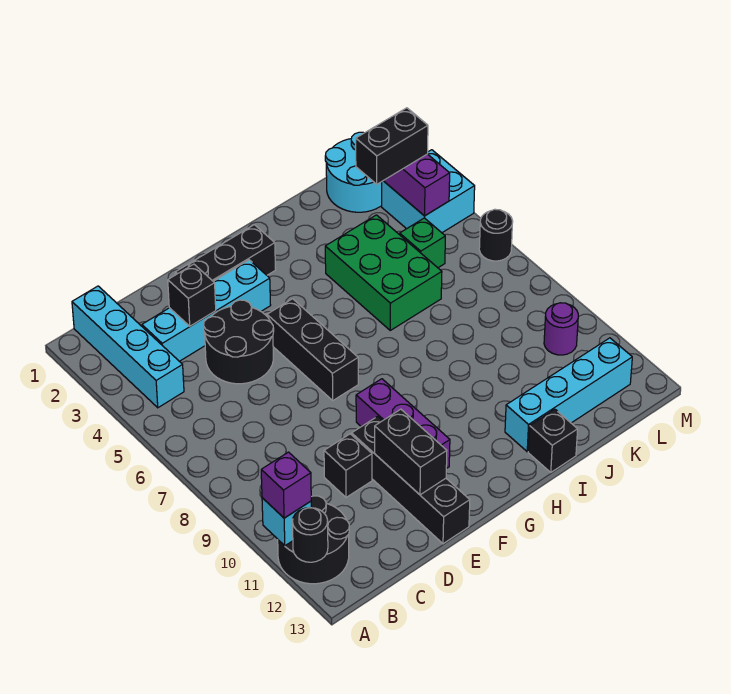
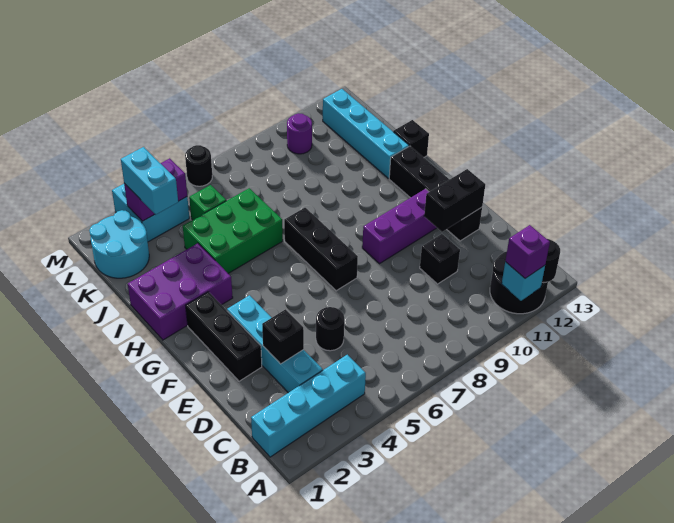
black 2x2 round brick [204,300,274,384] -> black 1x1 round brick [316,307,344,351]
black 1x4 brick [352,416,470,544] -> black 1x4 brick turned to [389,146,482,241]
black 1x3 brick [267,299,358,400] -> black 1x3 brick turned to [284,208,358,291]
none -> purple 2x3 brick [128,243,233,340]
black 1x2 brick [356,108,428,184] -> cyan 1x2 brick [121,147,178,215]

